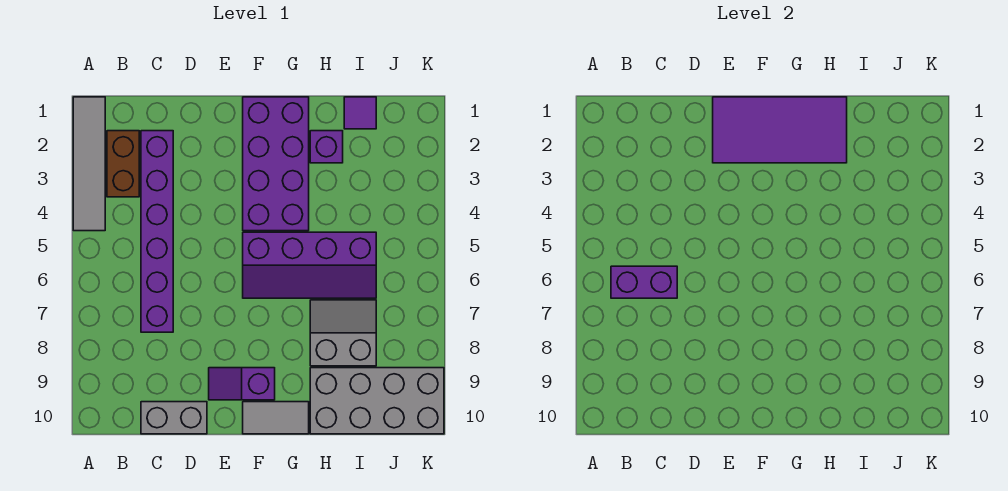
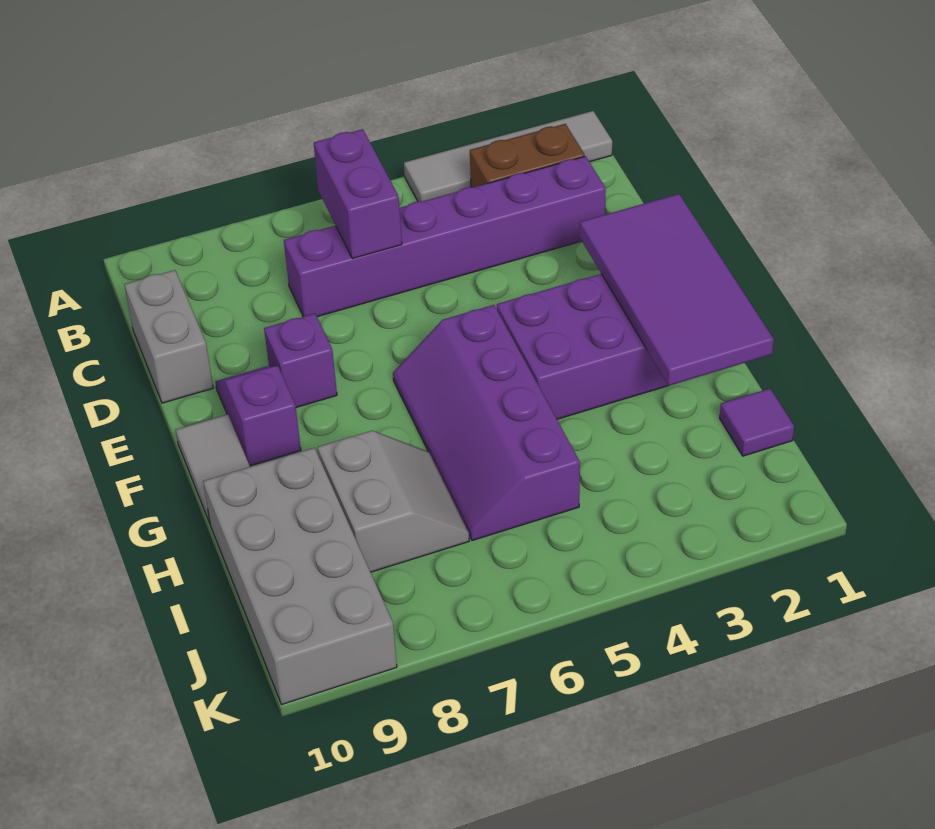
purple 1x1 brick [310,131,343,163] -> purple 1x1 brick moved to [264,314,337,407]

